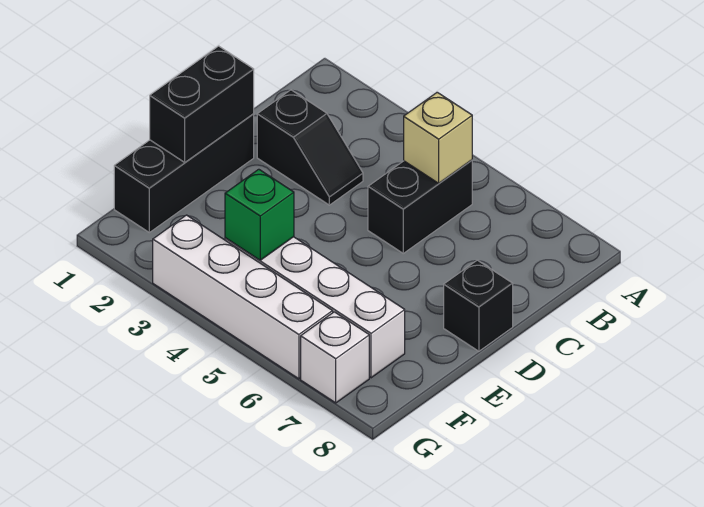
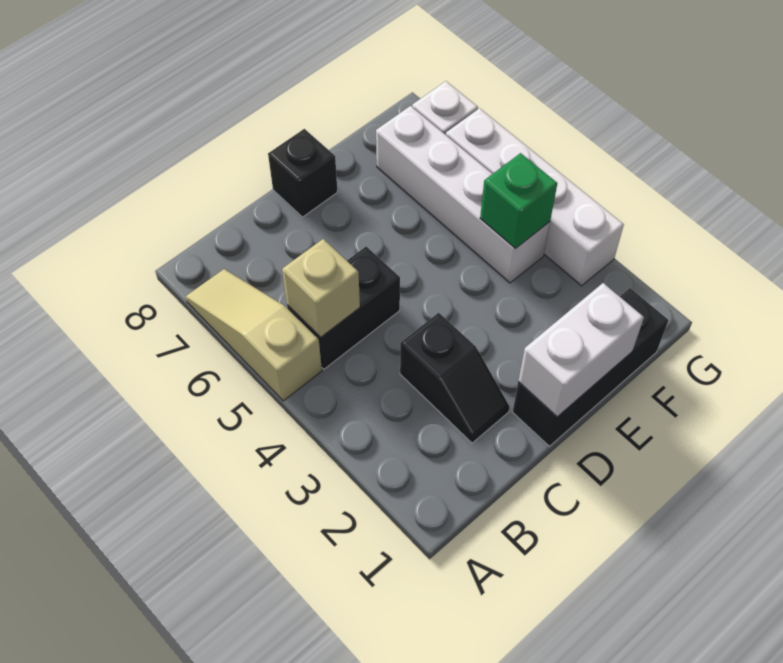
none -> tan 1x3 slope [186,269,322,401]
black 1x2 slope [257,90,363,205] -> black 1x2 slope turned to [400,313,510,443]
black 1x2 brick [150,46,254,162] -> white 1x2 brick [518,283,644,417]

